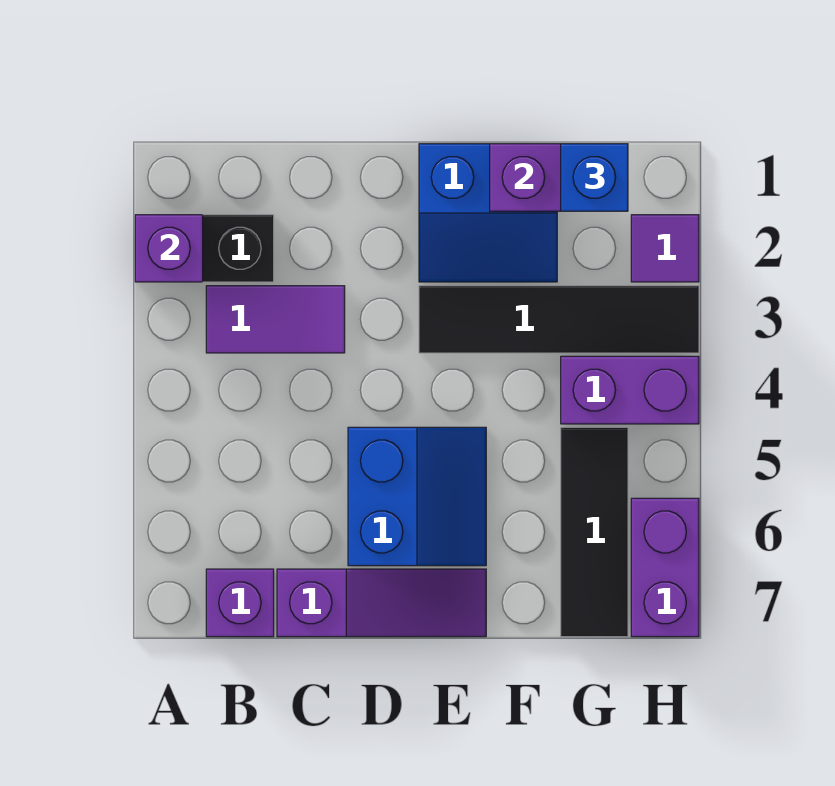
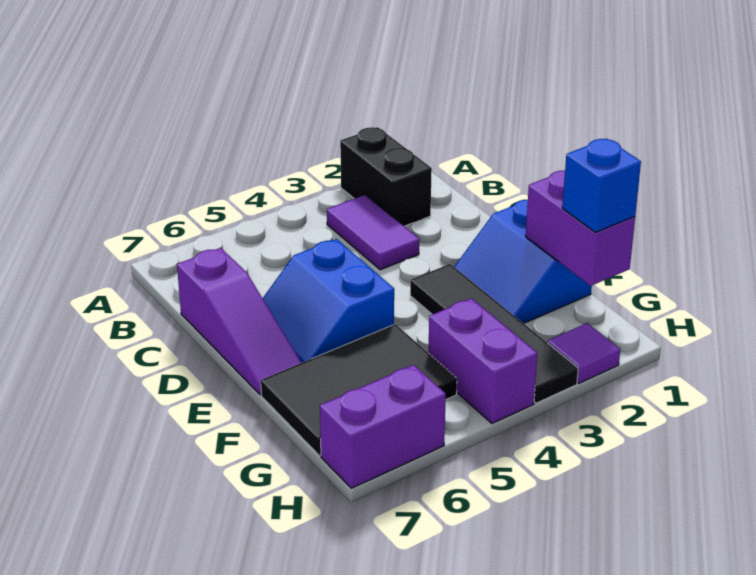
purple 1x1 brick [135,215,203,282] -> none
purple 1x1 brick [206,569,274,637] -> none
blue 2x2 slope [348,427,486,566] -> blue 2x2 slope turned to [263,239,394,363]
black 1x3 tile [561,427,628,637] -> black 2x3 tile [261,324,457,456]

